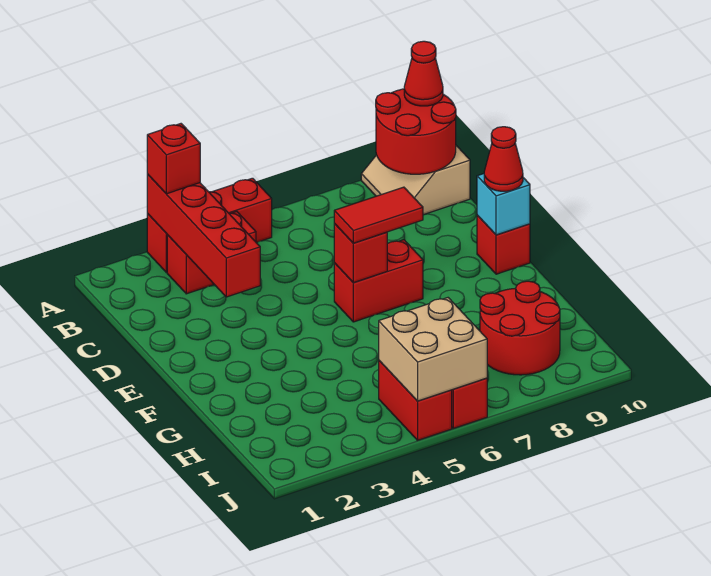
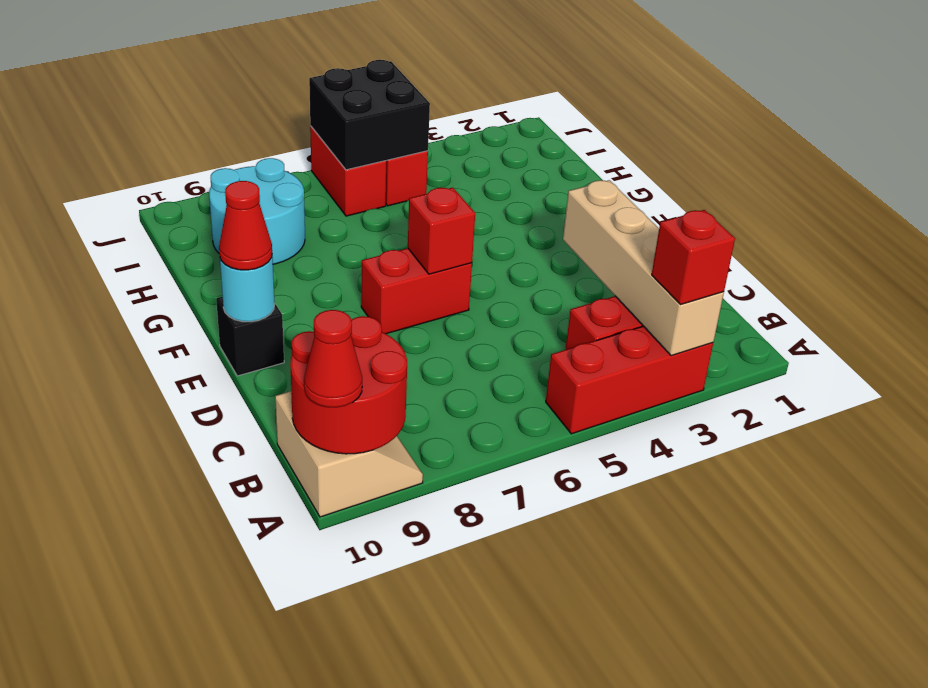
red 1x4 brick [147,174,260,297] -> tan 1x4 brick [563,180,724,356]
red 1x2 tile [334,187,423,243] -> none
red 1x1 brick [477,215,530,274] -> black 1x1 brick [216,297,284,376]
cyan 1x1 brick [477,174,530,235] -> cyan 1x1 round brick [220,257,275,322]
red 2x2 round brick [480,281,560,375] -> cyan 2x2 round brick [209,158,305,264]
tan 2x2 brick [379,298,487,401] -> black 2x2 brick [309,60,430,170]

